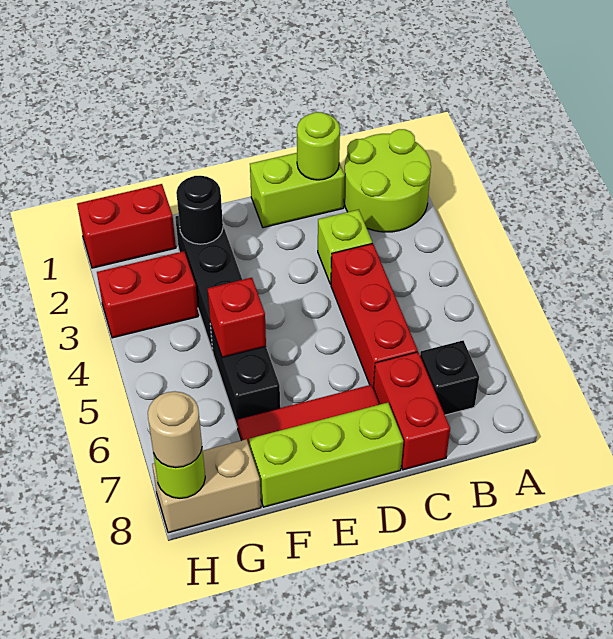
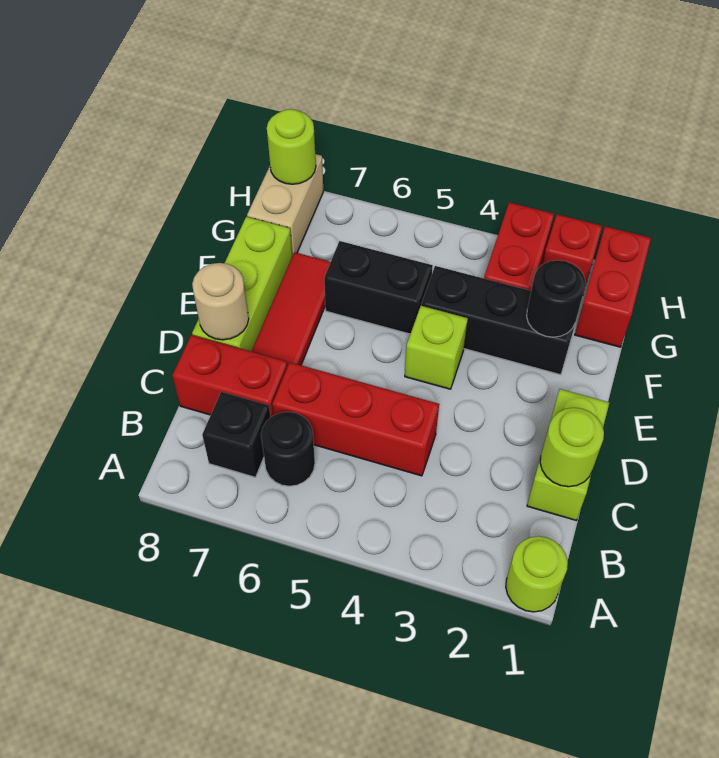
lime 2x2 round brick [344,129,431,232] -> lime 1x1 round brick [506,536,568,612]
none -> black 1x1 round brick [261,412,315,486]
lime 1x1 brick [318,210,372,284] -> lime 1x1 brick moved to [405,306,468,389]
red 1x1 brick [208,278,266,357] -> red 1x1 brick moved to [543,214,602,294]
tan 1x1 round brick [148,391,202,468] -> tan 1x1 round brick moved to [192,263,249,340]

